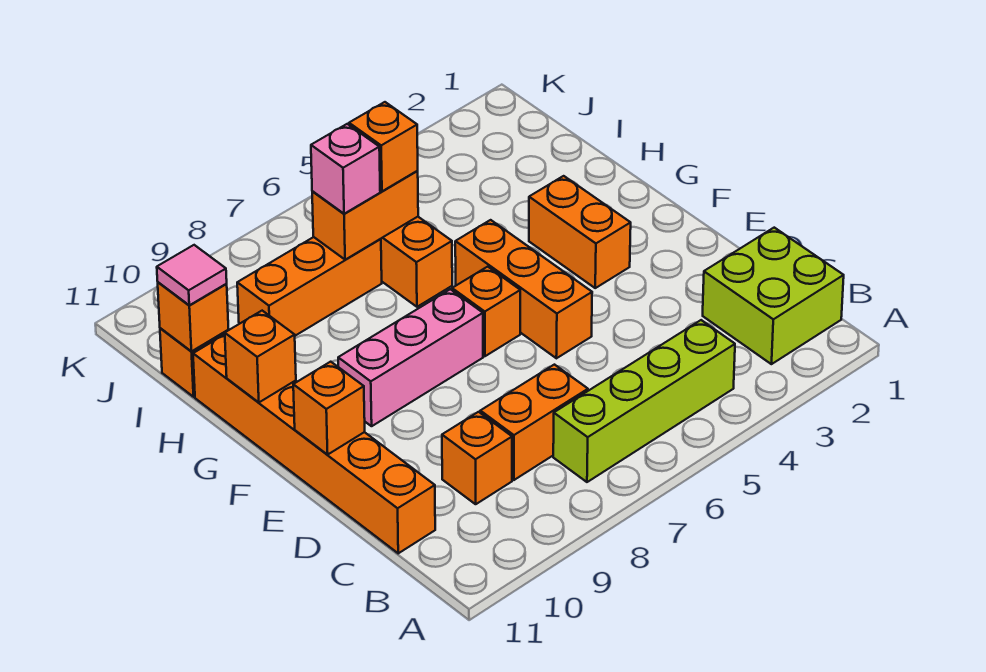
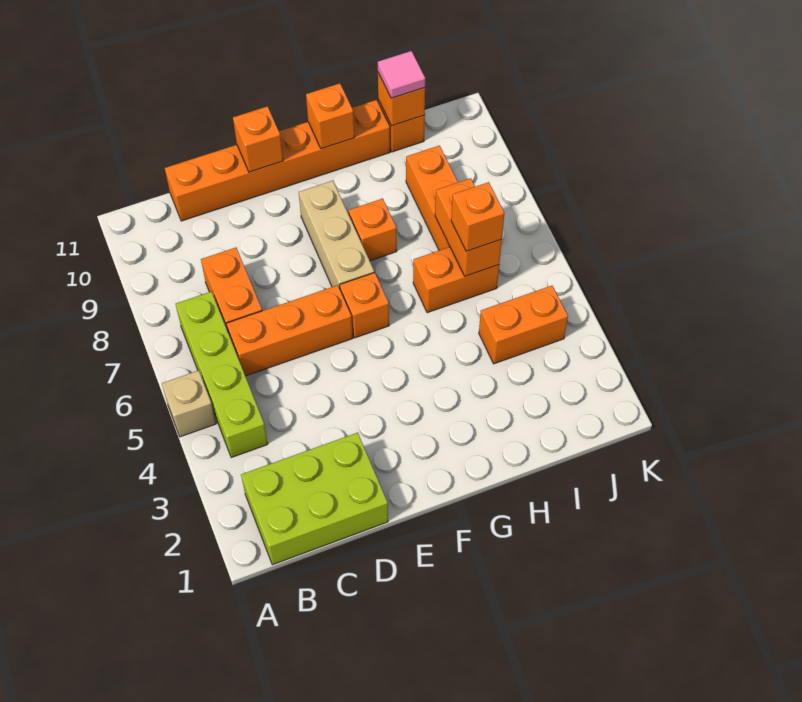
none -> tan 1x1 brick [162,370,216,437]
lime 2x2 brick [703,228,844,364] -> lime 2x3 brick [241,433,388,565]
orange 1x1 brick [442,412,512,504] -> orange 1x1 brick moved to [348,199,397,261]
orange 1x3 brick [455,220,592,358] -> orange 1x3 brick moved to [226,285,353,376]
orange 1x2 brick [529,176,631,288] -> orange 1x2 brick moved to [479,286,568,364]
pink 1x3 brick [338,289,483,426] -> tan 1x3 brick [299,181,374,289]
pink 1x1 brick [311,124,380,214] -> none

